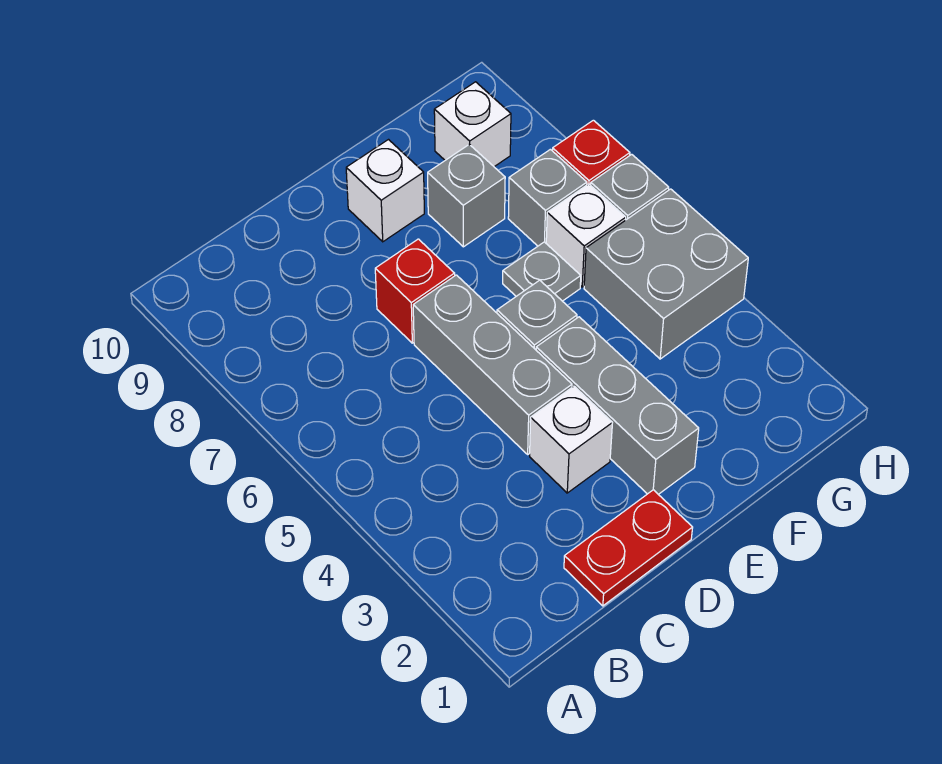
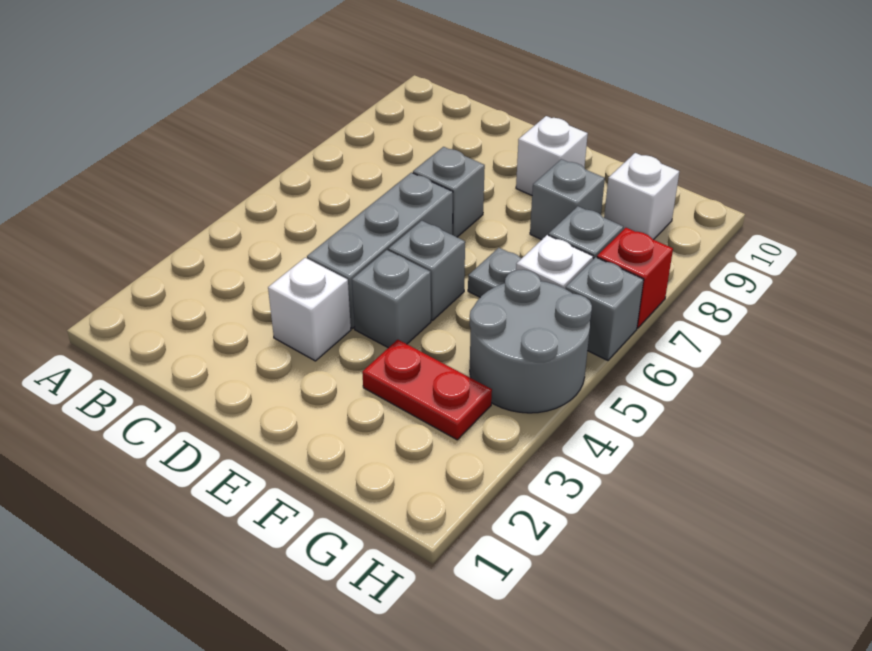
red 1x2 plate [564,490,693,606] -> red 1x2 plate moved to [362,340,492,440]
red 1x1 brick [375,239,455,343] -> grey 1x1 brick [413,147,485,237]
grey 1x3 brick [536,317,699,494] -> grey 1x1 brick [352,250,431,348]
grey 2x2 brick [584,189,748,359] -> grey 2x2 round brick [470,270,592,413]

